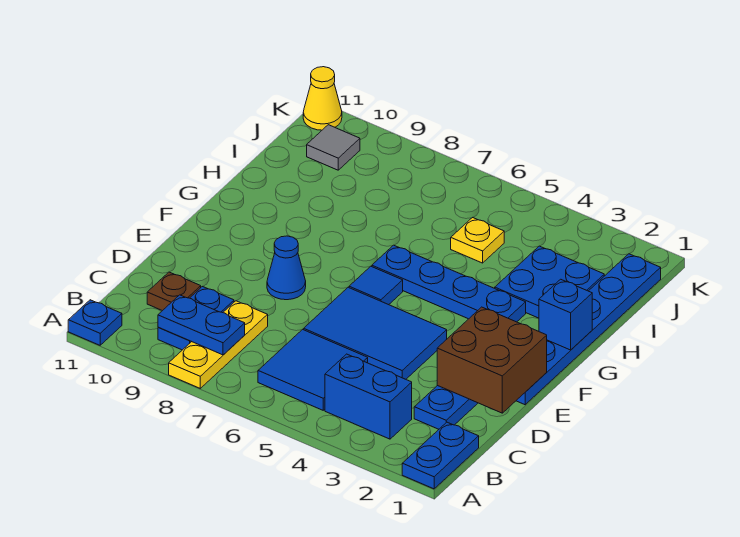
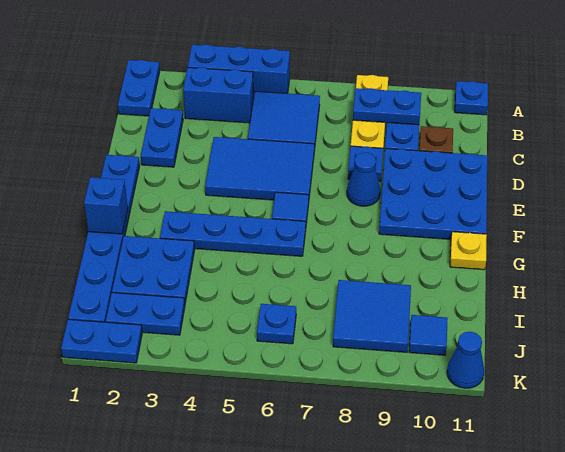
none -> blue 1x3 brick [188,44,290,99]
brown 2x2 brick [437,307,547,413] -> none
none -> blue 1x1 plate [348,146,383,182]
none -> blue 3x3 plate [379,149,487,239]
yellow 1x1 plate [451,217,504,263] -> yellow 1x1 plate moved to [450,232,487,270]
none -> blue 2x2 tile [333,280,411,352]
none -> blue 1x2 plate [106,293,185,335]
none -> blue 1x1 plate [257,304,296,344]
grey 1x1 tile [307,125,360,170] -> blue 1x1 tile [409,315,448,355]
none -> blue 1x2 plate [61,319,142,363]
yellow 1x1 cone [303,67,342,130] -> blue 1x1 cone [447,332,484,388]

